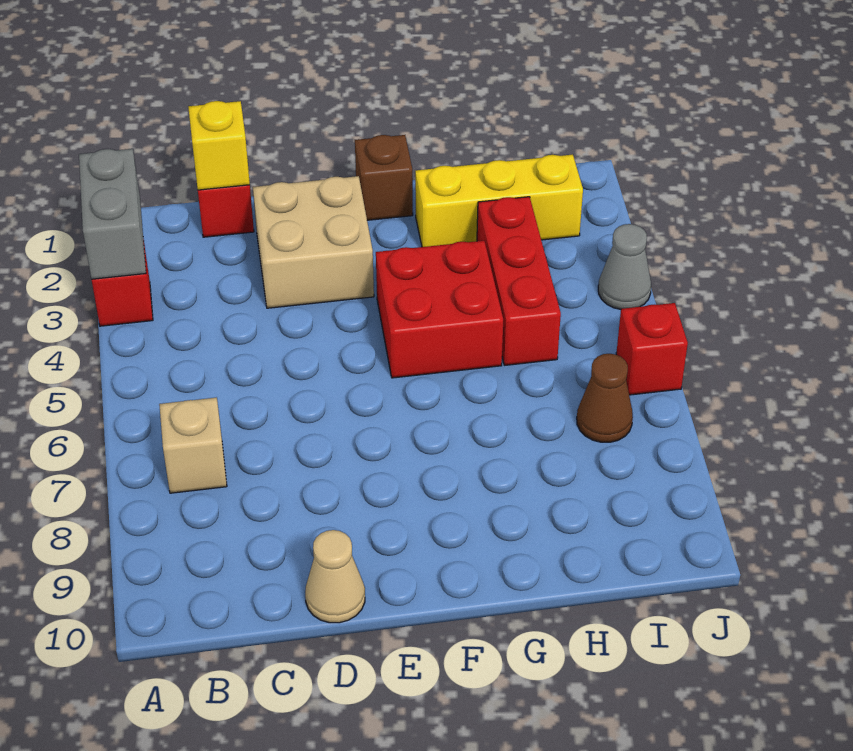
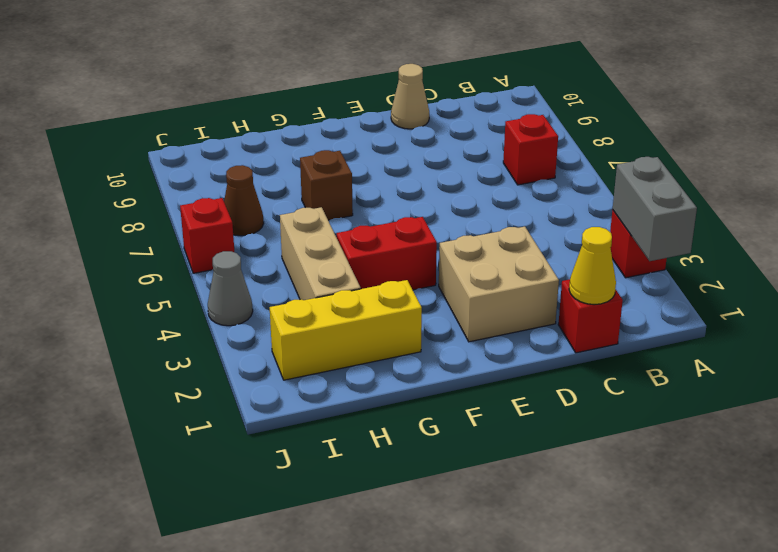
tan 1x1 brick [159,398,227,493] -> red 1x1 brick [503,114,558,185]
yellow 1x1 brick [188,101,250,190] -> yellow 1x1 cone [569,227,616,305]
brown 1x1 brick [355,135,413,220] -> brown 1x1 brick moved to [300,150,353,220]
red 2x2 brick [376,241,503,378] -> red 1x2 brick [337,217,437,290]
red 1x3 brick [477,197,561,365] -> tan 1x3 brick [280,207,361,300]

